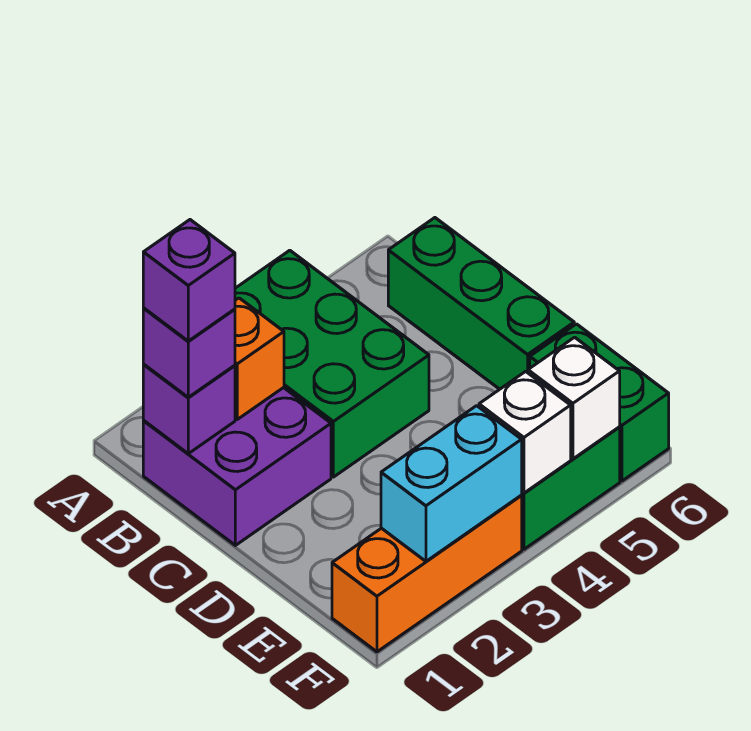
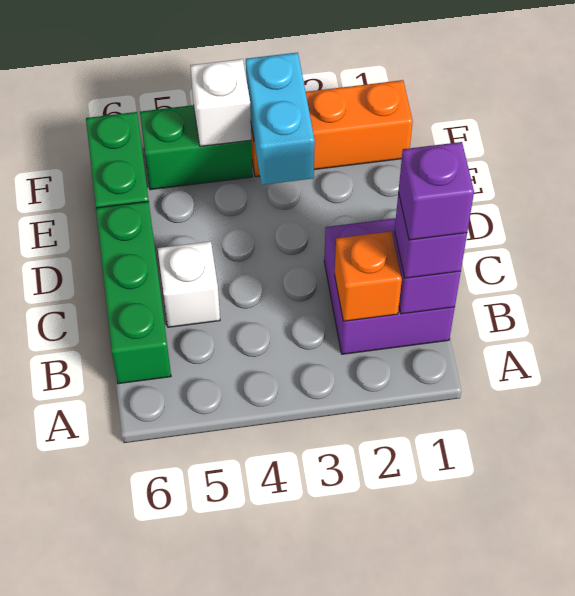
green 2x3 brick [235,250,429,477] -> none
cyan 1x2 brick [381,406,522,561] -> cyan 1x2 brick turned to [246,53,315,185]
white 1x1 brick [528,337,620,459] -> white 1x1 brick moved to [158,241,220,327]

